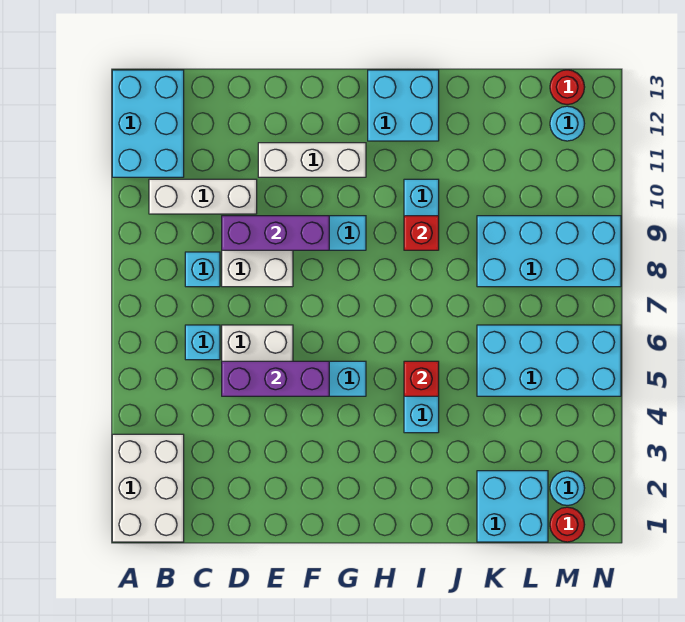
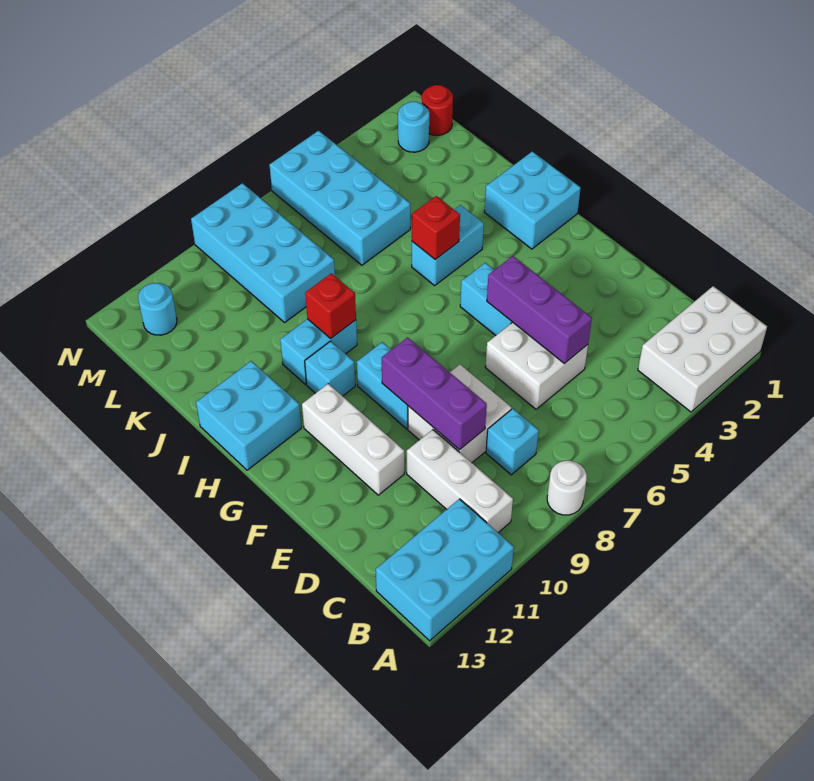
none -> white 1x1 round brick [547,461,587,515]
cyan 1x1 brick [185,325,220,360] -> cyan 1x1 brick moved to [305,341,355,396]
cyan 2x2 brick [477,471,548,542] -> cyan 2x2 brick moved to [484,151,581,249]
red 1x1 round brick [550,70,585,105] -> none

